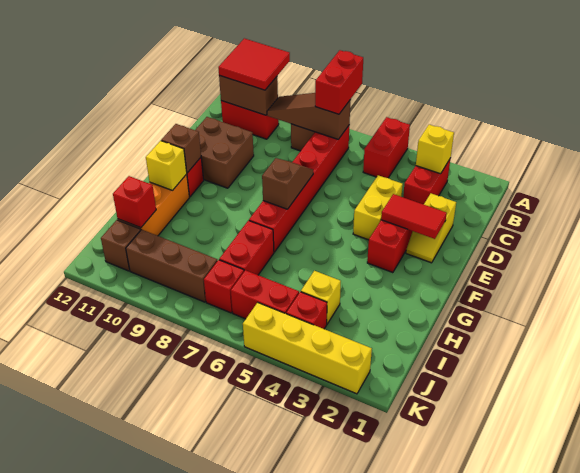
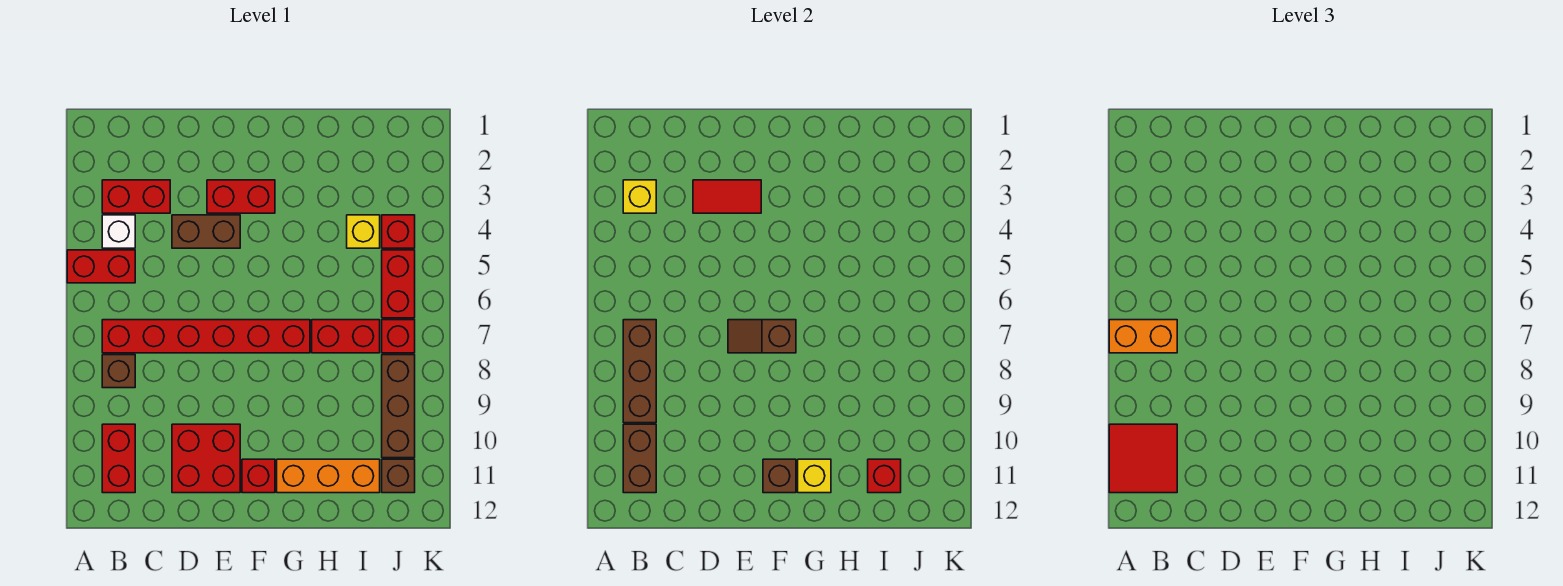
red 1x2 brick [315,50,363,114] -> orange 1x2 brick [1109,320,1177,353]
none -> white 1x1 brick [102,215,135,248]
brown 1x3 slope [267,93,351,139] -> brown 1x3 brick [623,320,656,423]
yellow 1x2 slope [406,194,456,263] -> none
yellow 1x2 brick [353,175,403,240] -> brown 1x2 brick [172,215,240,248]
brown 2x2 brick [195,117,254,188] -> red 2x2 brick [172,424,240,493]
red 1x2 tile [381,194,447,239] -> red 1x2 tile turned to [693,180,761,213]
yellow 1x4 brick [243,302,372,394] -> none

